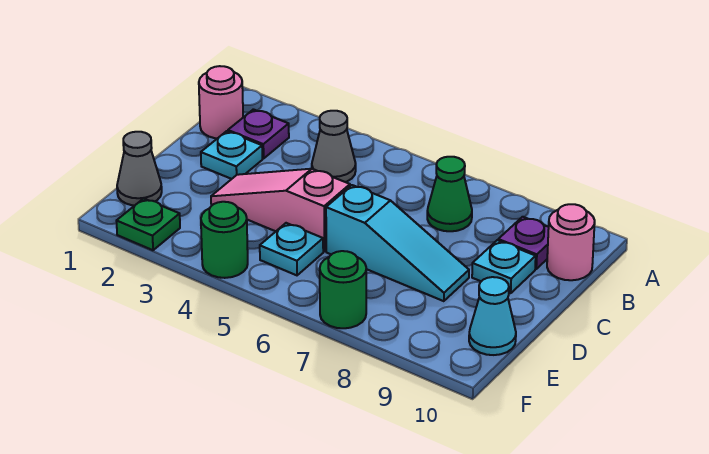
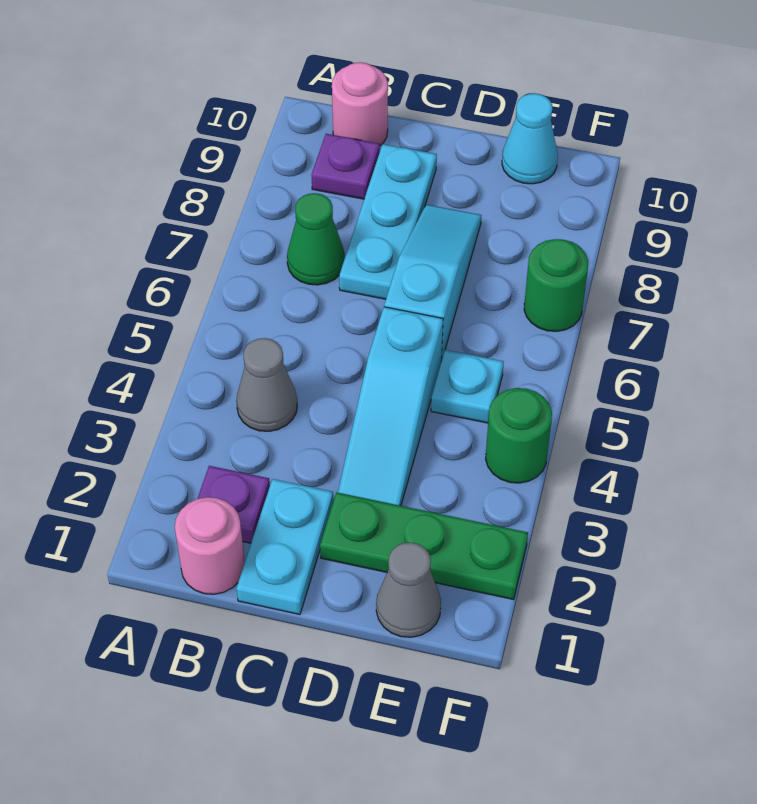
cyan 1x1 plate [201,131,262,179] -> cyan 1x2 plate [236,479,333,614]
cyan 1x1 plate [472,240,536,293] -> cyan 1x3 plate [339,144,437,299]
pink 1x3 slope [211,169,350,251] -> cyan 1x3 slope [338,307,443,506]
green 1x1 plate [117,198,180,250] -> green 1x3 plate [320,492,528,600]

